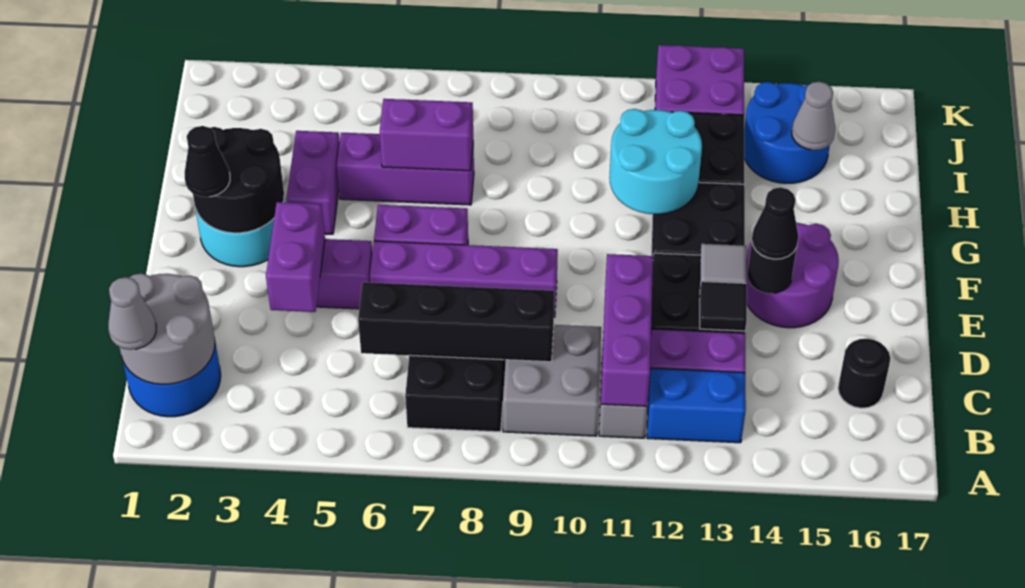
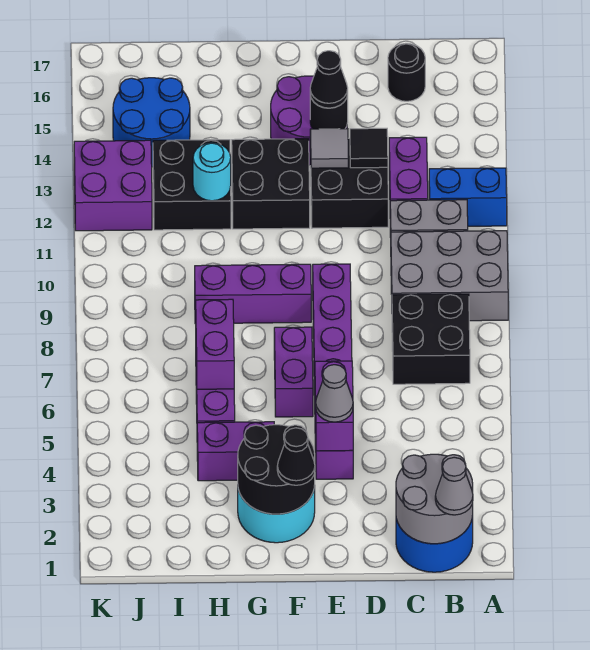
grey 2x2 brick [503,325,601,436] -> grey 2x3 brick [391,231,508,321]
purple 1x3 brick [601,254,653,406] -> purple 1x3 brick moved to [195,264,311,324]
blue 1x2 brick [647,368,746,443] -> blue 1x2 brick turned to [429,168,507,226]
black 1x4 brick [358,282,554,362] -> none
purple 1x2 brick [266,202,325,312] -> purple 1x2 brick turned to [315,361,353,451]
cyan 2x2 round brick [609,109,702,214] -> cyan 1x1 round brick [193,143,231,201]
grey 1x1 cone [792,82,835,150] -> grey 1x1 cone moved to [316,365,353,422]

